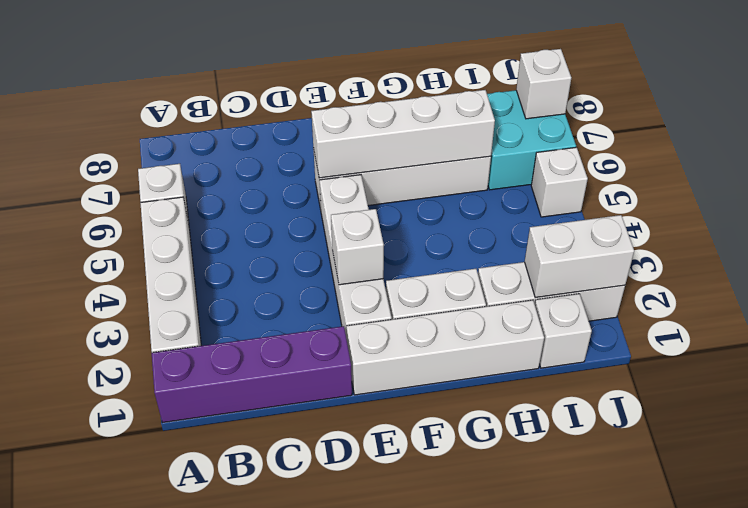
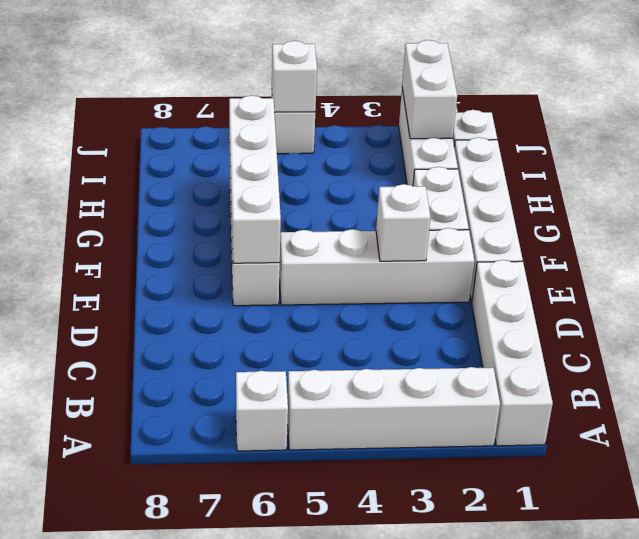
purple 1x4 brick [152,326,352,423] -> white 1x4 brick [472,260,553,446]
cyan 2x2 brick [487,90,576,190] -> none
white 1x1 brick [516,49,571,119] -> white 1x1 brick moved to [272,41,317,112]

